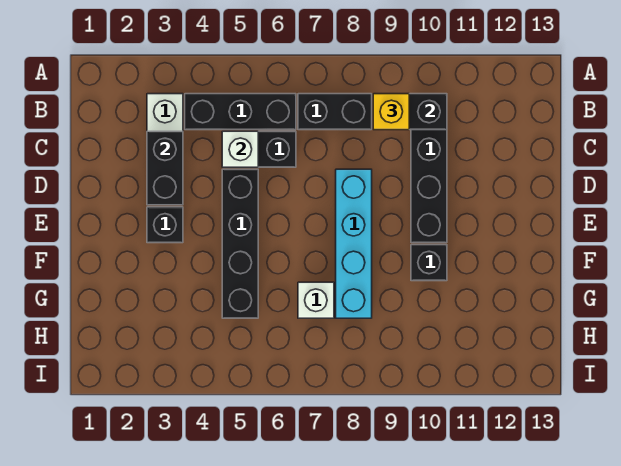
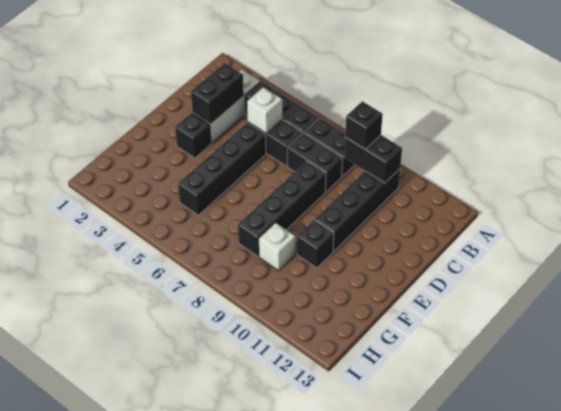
yellow 1x1 brick [373,94,409,130] -> black 1x1 brick [345,101,383,149]
none -> black 1x2 brick [287,133,342,192]
cyan 1x4 brick [336,169,372,318] -> black 1x4 brick [238,161,326,257]
white 1x1 brick [298,282,334,318] -> white 1x1 brick moved to [259,223,295,271]

